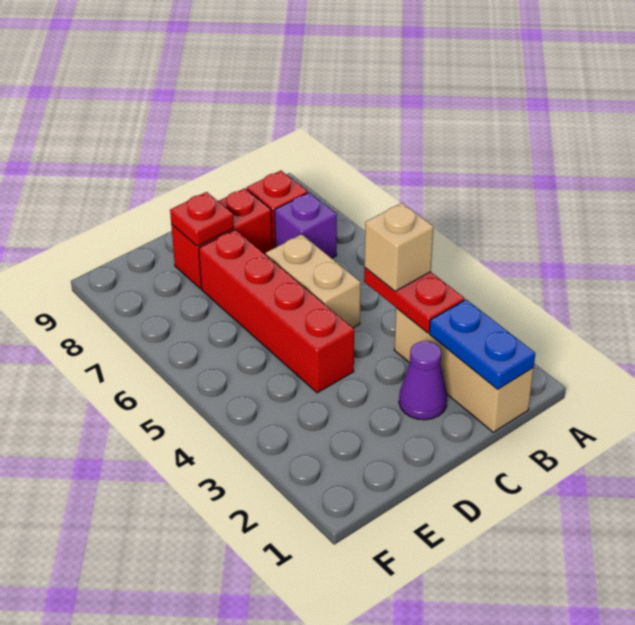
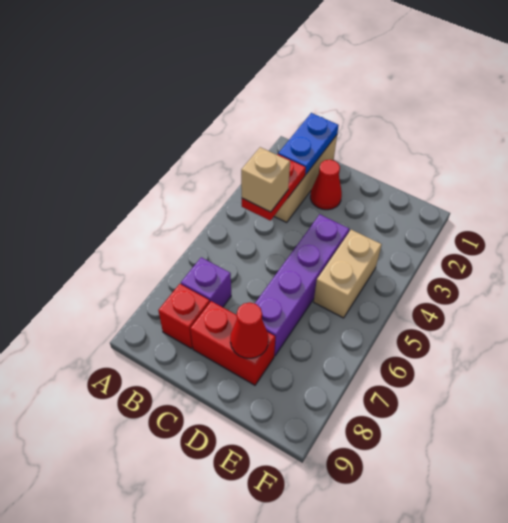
purple 1x1 cone [399,341,447,420] -> red 1x1 cone [310,160,342,210]
tan 1x2 brick [266,234,361,328] -> tan 1x2 brick moved to [314,230,382,318]
red 1x4 brick [199,230,354,393] -> purple 1x4 brick [255,214,349,356]
red 1x1 plate [170,192,234,246] -> red 1x1 cone [230,303,268,358]

